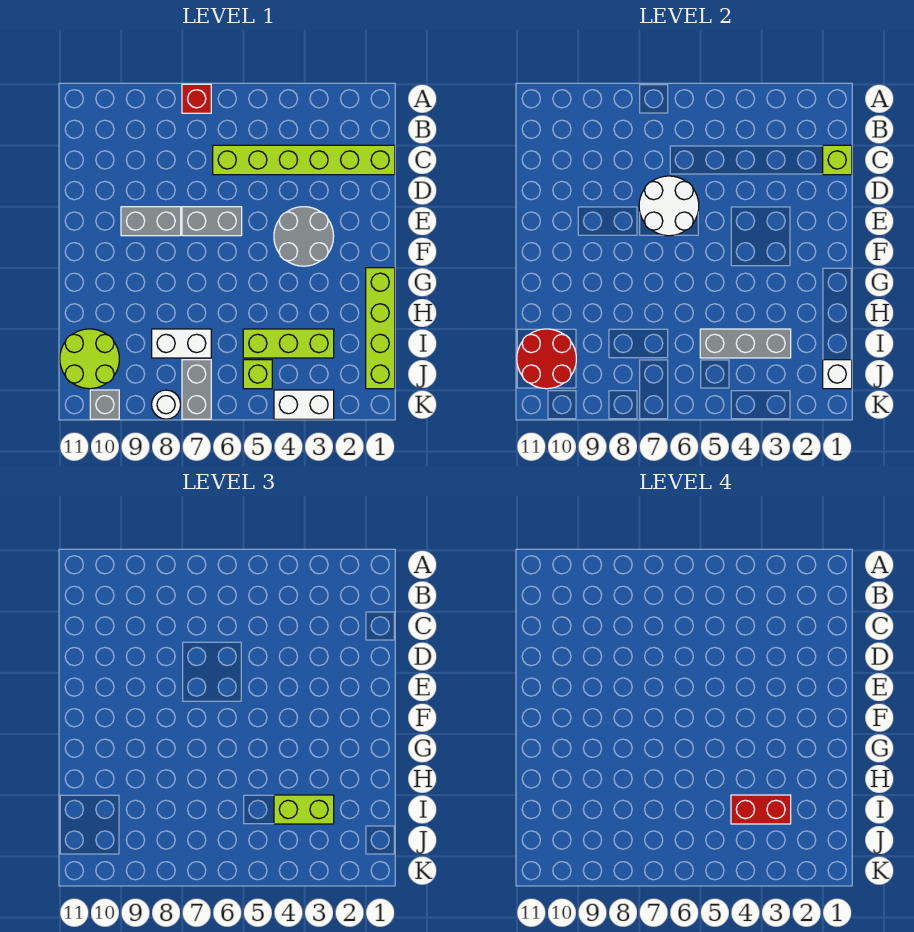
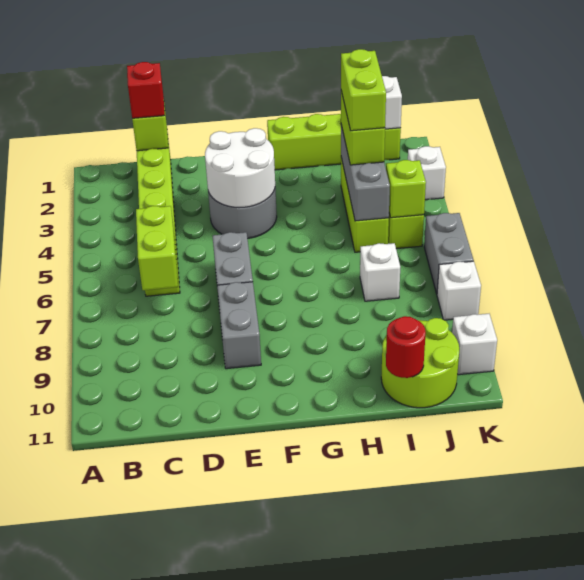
red 1x1 brick [182,84,211,113] -> red 1x1 brick moved to [127,62,165,118]
none -> lime 1x2 brick [136,206,178,290]
white 2x2 round brick [639,176,699,236] -> white 2x2 round brick moved to [205,128,275,208]
red 1x2 brick [731,795,791,824] -> lime 1x2 brick [341,49,386,131]
white 1x2 brick [152,329,211,358] -> white 1x1 brick [360,243,400,301]
red 2x2 round brick [517,329,576,389] -> red 1x1 round brick [386,316,426,378]
none -> lime 1x1 brick [386,160,426,218]
grey 1x2 brick [182,360,211,419] -> grey 1x2 brick turned to [424,213,474,294]
white 1x2 brick [274,390,334,419] -> white 1x1 brick [408,146,446,200]
white 1x1 round brick [152,390,181,419] -> white 1x1 brick [437,261,481,320]
grey 1x1 brick [90,390,119,419] -> white 1x1 brick [452,314,497,375]

